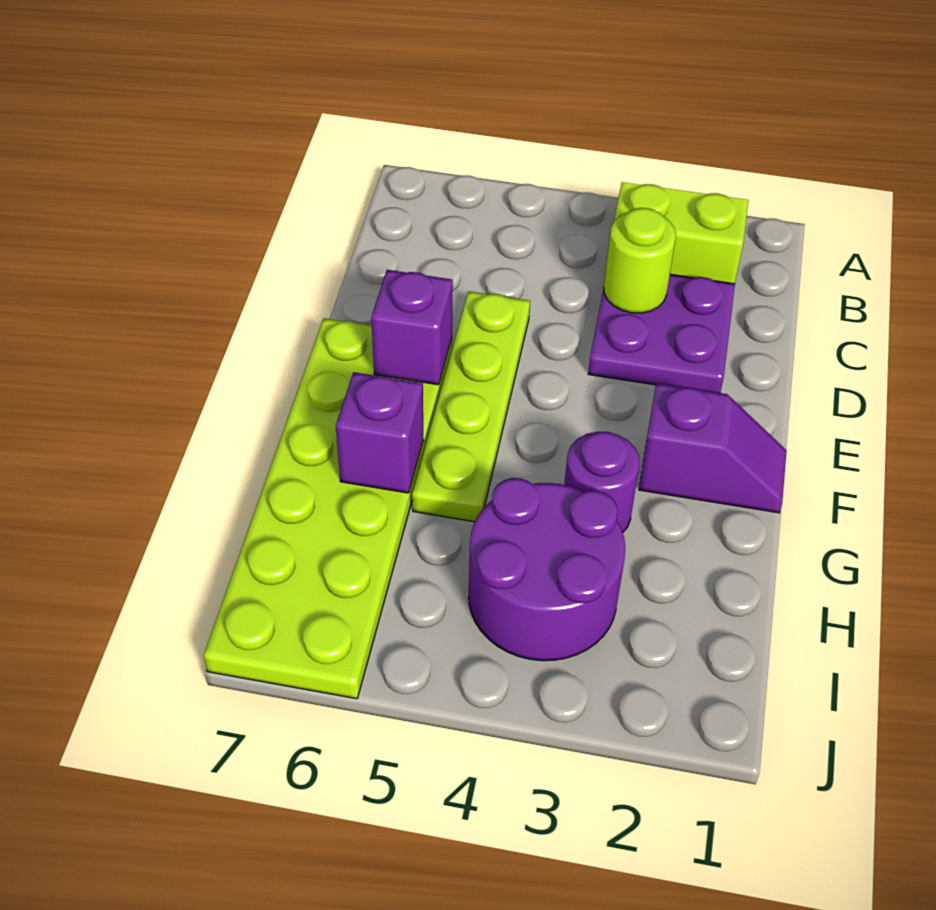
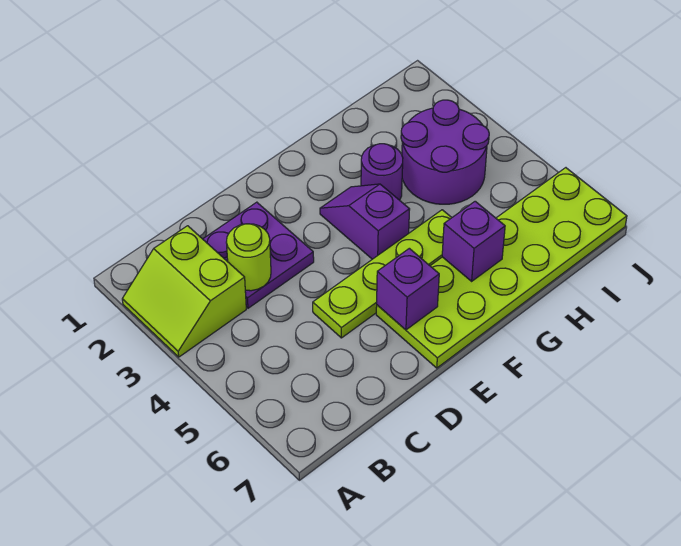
purple 1x2 slope [639,383,787,513] -> purple 1x2 slope moved to [320,184,410,259]

